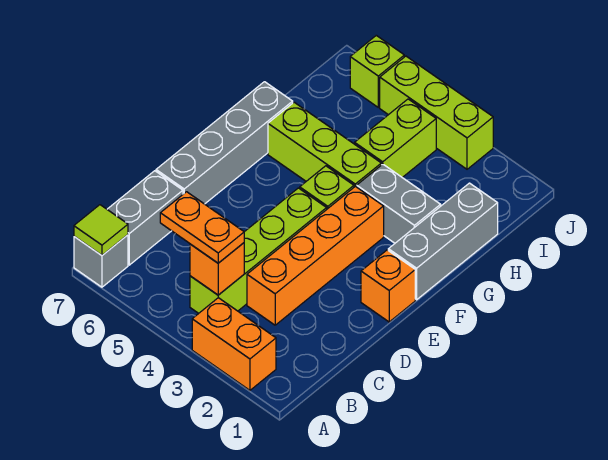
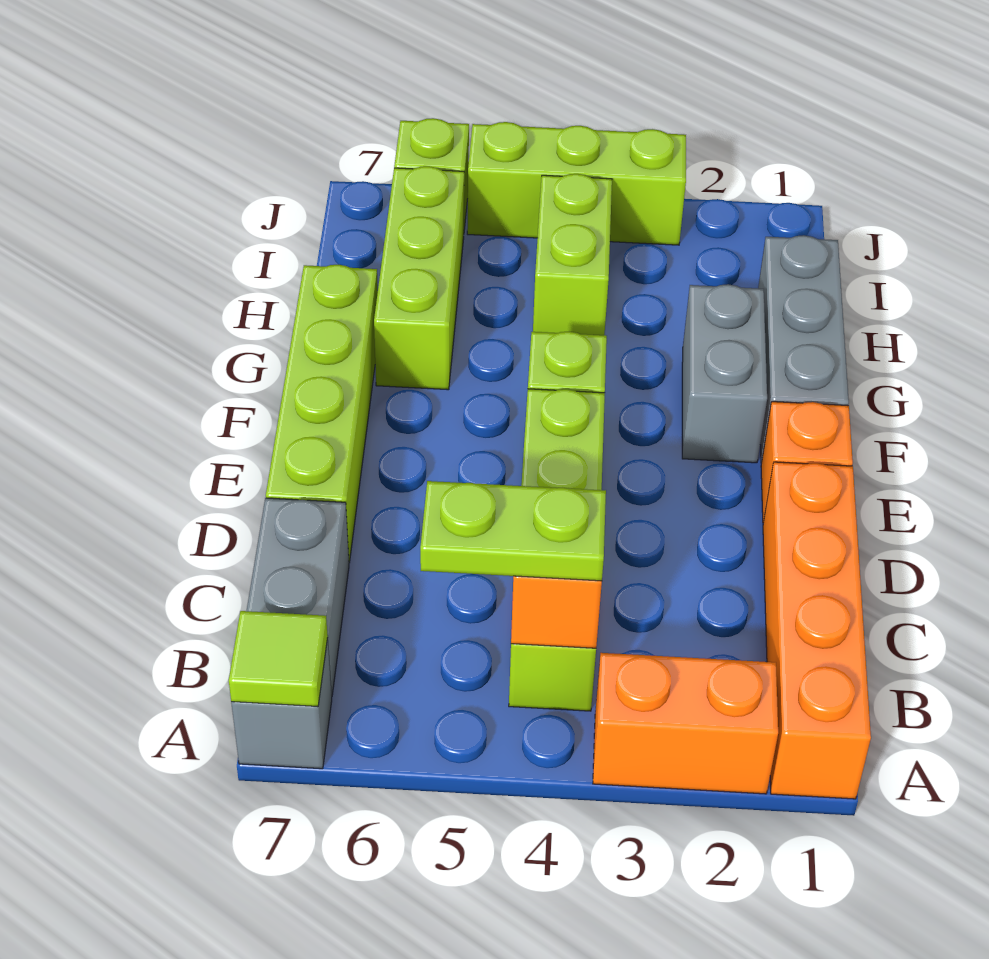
orange 1x2 plate [160,192,244,263] -> lime 1x2 plate [420,481,606,581]
orange 1x4 brick [247,186,384,325] -> orange 1x4 brick moved to [763,462,871,799]
grey 1x4 brick [156,82,293,204] -> lime 1x4 brick [266,265,378,563]
grey 1x2 brick [357,164,441,243] -> grey 1x2 brick turned to [682,284,767,463]
lime 1x3 brick [268,102,381,187] -> lime 1x3 brick turned to [374,166,464,390]

